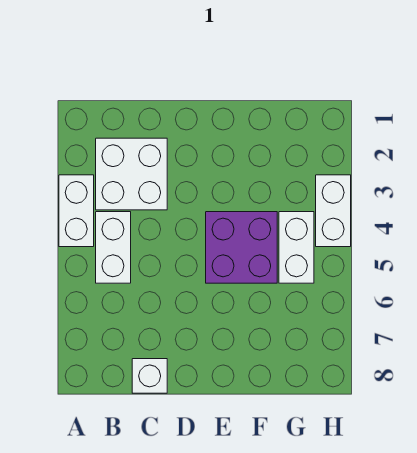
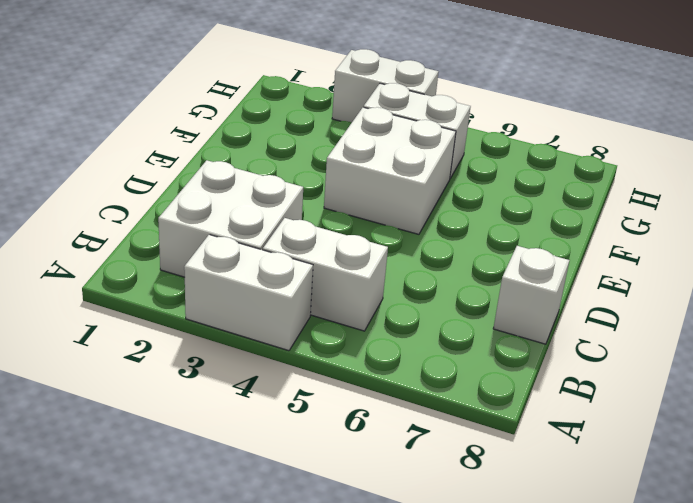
purple 2x2 brick [206,212,277,283] -> white 2x2 brick [324,107,456,234]

